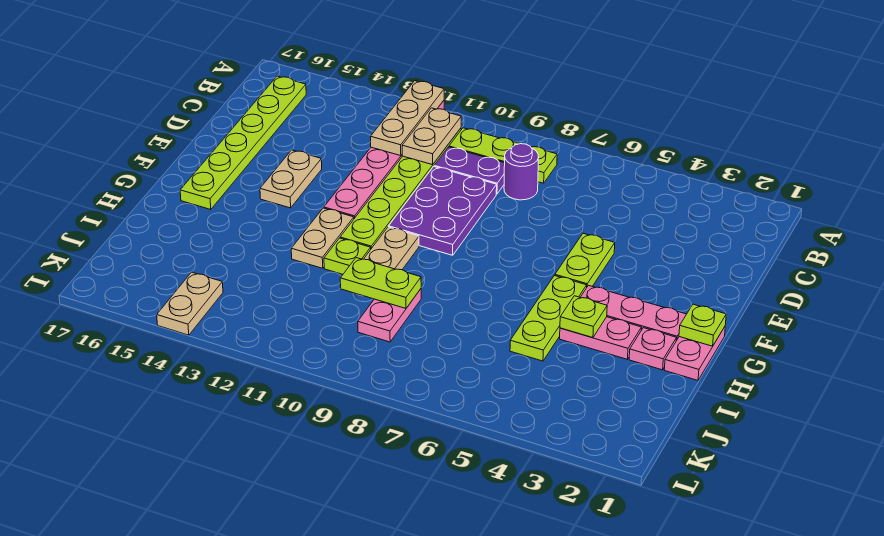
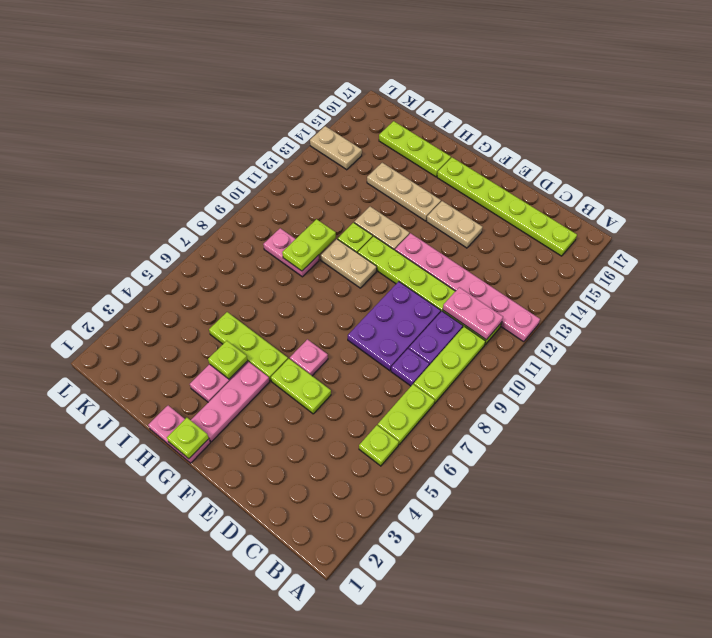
tan 1x3 plate [370,81,444,156] -> tan 1x3 plate moved to [367,163,441,221]
none -> lime 1x1 plate [359,425,399,466]
none -> lime 1x2 plate [378,384,435,444]
tan 1x2 plate [402,108,461,165] -> pink 1x2 plate [443,287,503,340]
purple 1x1 round brick [504,144,538,200] -> purple 1x1 plate [391,349,429,386]
purple 2x3 plate [389,167,497,255] -> purple 2x3 plate turned to [348,282,441,371]
pink 1x1 plate [629,328,677,370] -> pink 1x1 plate moved to [290,339,328,376]
none -> lime 1x3 plate [379,121,451,177]

